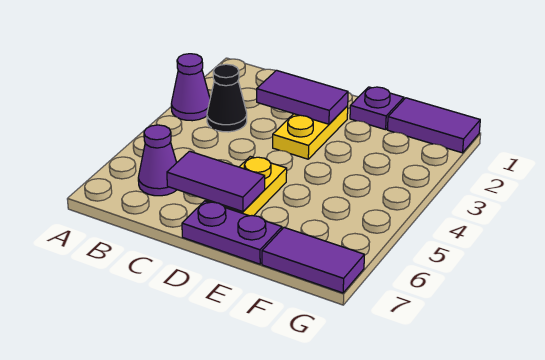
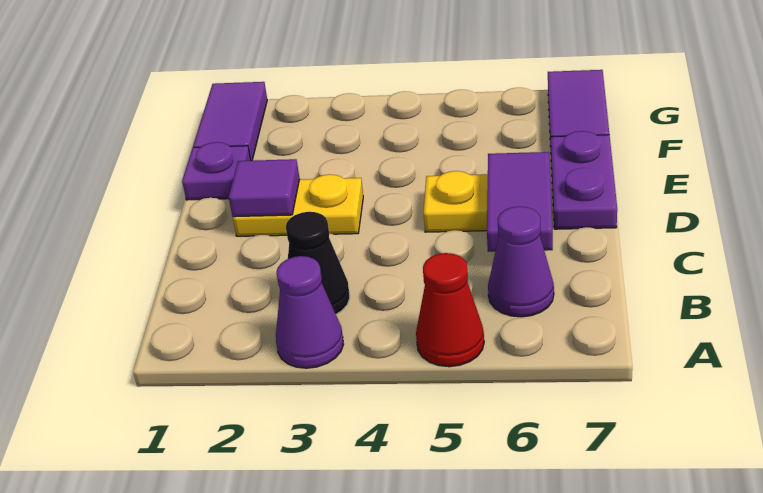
none -> red 1x1 cone [416,253,484,367]
purple 1x2 tile [257,70,348,124] -> purple 1x1 tile [229,159,300,217]

